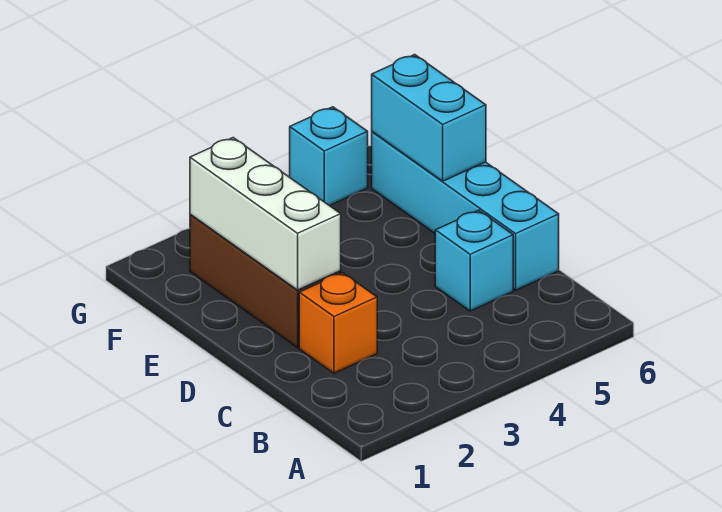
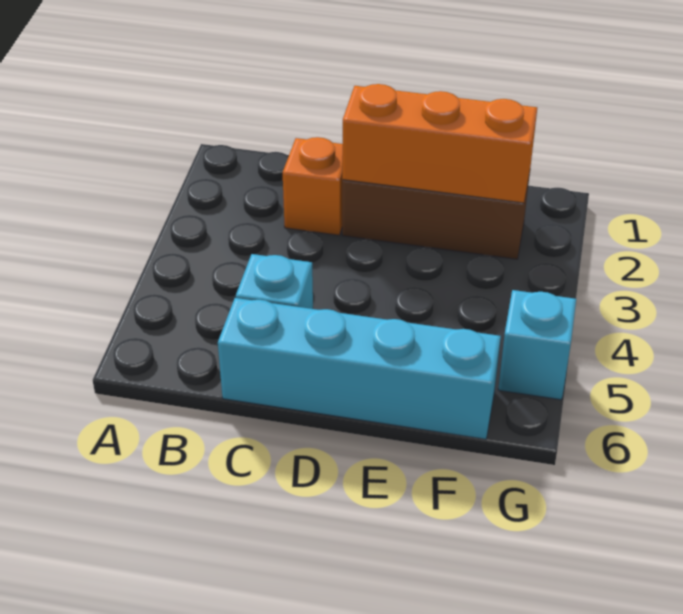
white 1x3 brick [190,138,341,290] -> orange 1x3 brick [342,84,537,203]
cyan 1x2 brick [372,55,486,181] -> none

